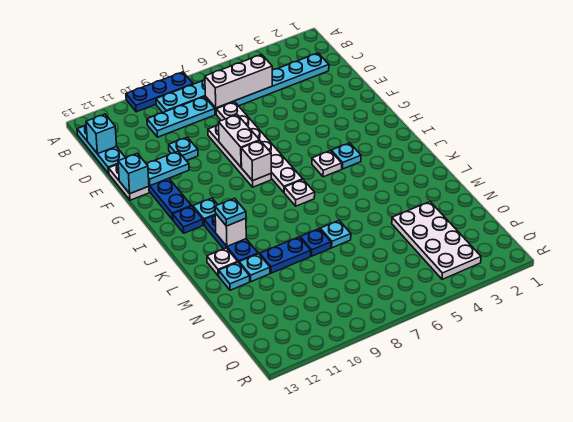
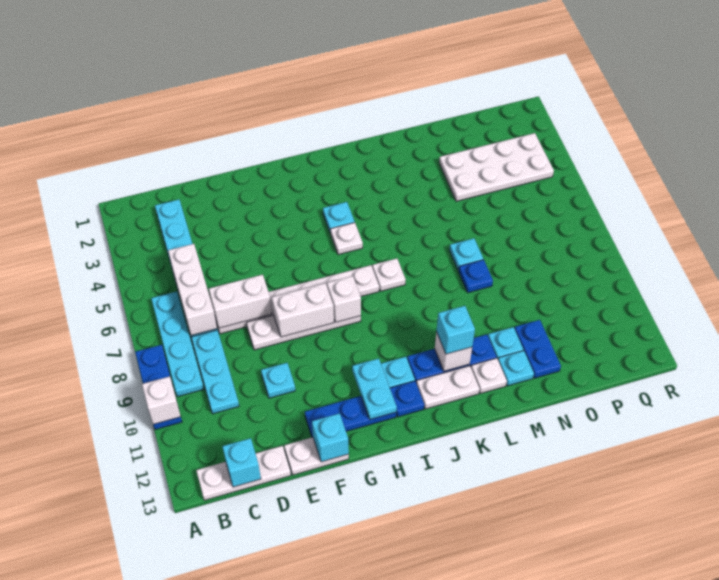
none -> white 1x1 brick [142,376,181,424]
cyan 1x3 plate [77,126,125,174] -> white 1x3 plate [196,446,291,500]
none -> white 1x2 brick [209,275,272,328]
cyan 1x2 plate [147,151,189,186] -> cyan 1x2 plate moved to [352,358,397,419]
none -> white 1x2 plate [416,366,480,409]
cyan 1x1 plate [215,198,246,226] -> cyan 1x1 brick [436,306,475,354]
blue 1x2 plate [260,237,311,273] -> blue 1x2 plate moved to [514,320,561,378]

